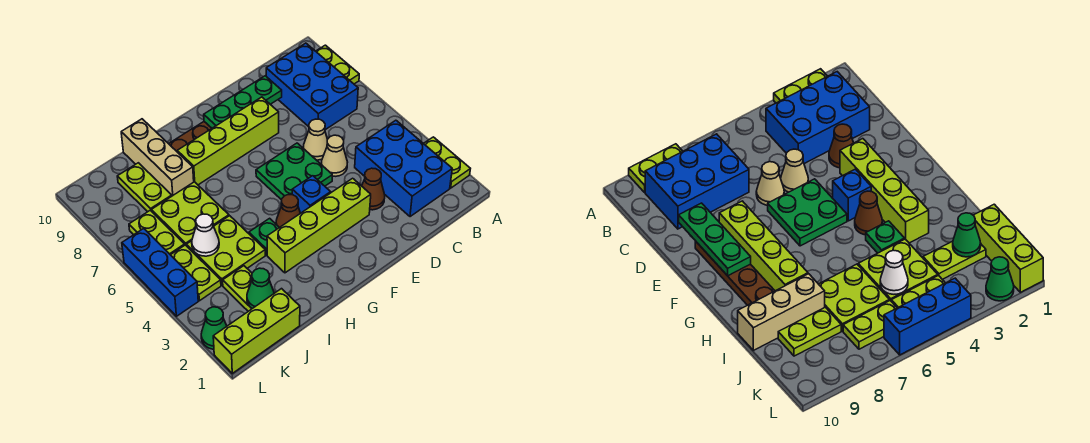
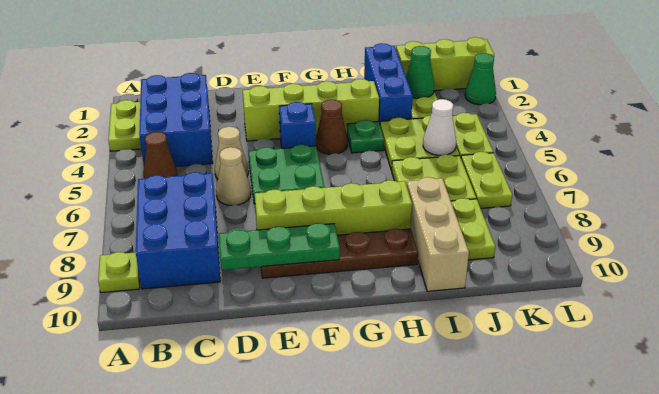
lime 1x2 plate [316,45,359,84] -> lime 1x1 plate [98,252,140,293]
brown 1x1 cone [362,168,385,210] -> brown 1x1 cone moved to [143,132,178,179]
blue 1x3 brick [122,229,198,316] -> blue 1x3 brick moved to [364,43,413,124]

